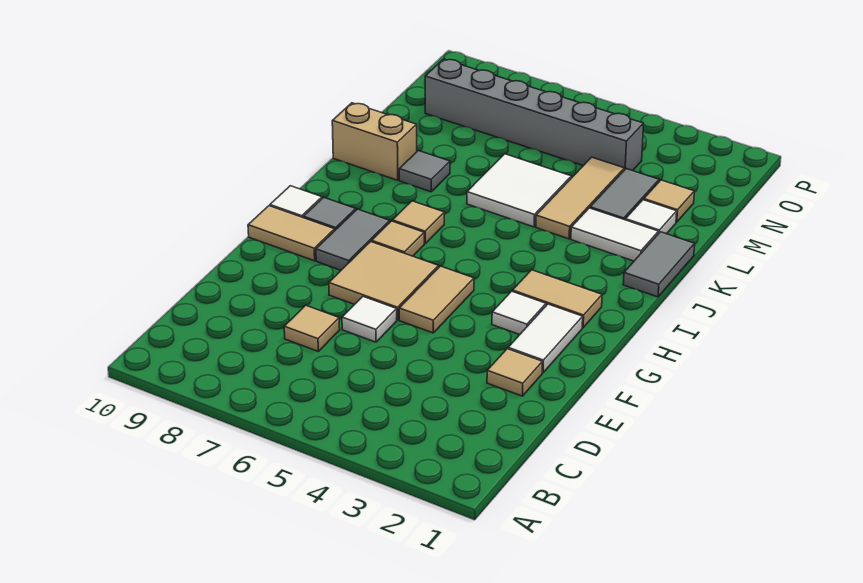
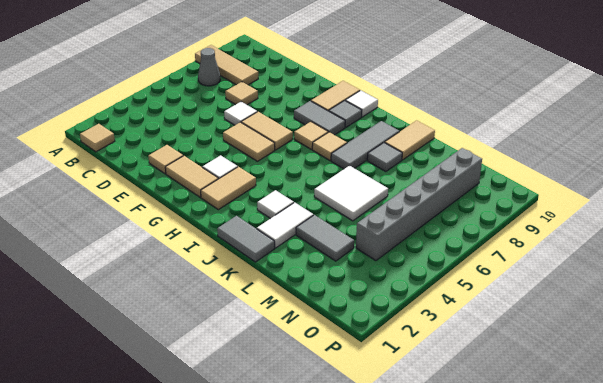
none -> grey 1x1 cone [198,48,220,86]
white 1x2 tile [508,304,583,373] -> tan 1x2 tile [165,156,218,197]
tan 2x2 tile [329,242,439,320] -> tan 1x2 tile [241,112,293,150]
none -> grey 1x3 tile [331,121,399,169]
tan 1x3 tile [536,157,624,239] -> tan 1x3 tile moved to [195,45,258,85]
tan 1x2 brick [332,103,417,180] -> tan 1x2 tile [385,121,435,160]
white 1x1 tile [625,200,677,234] -> white 1x1 tile moved to [257,190,294,219]
tan 1x1 tile [644,180,694,222] -> tan 1x1 tile moved to [80,124,115,152]

